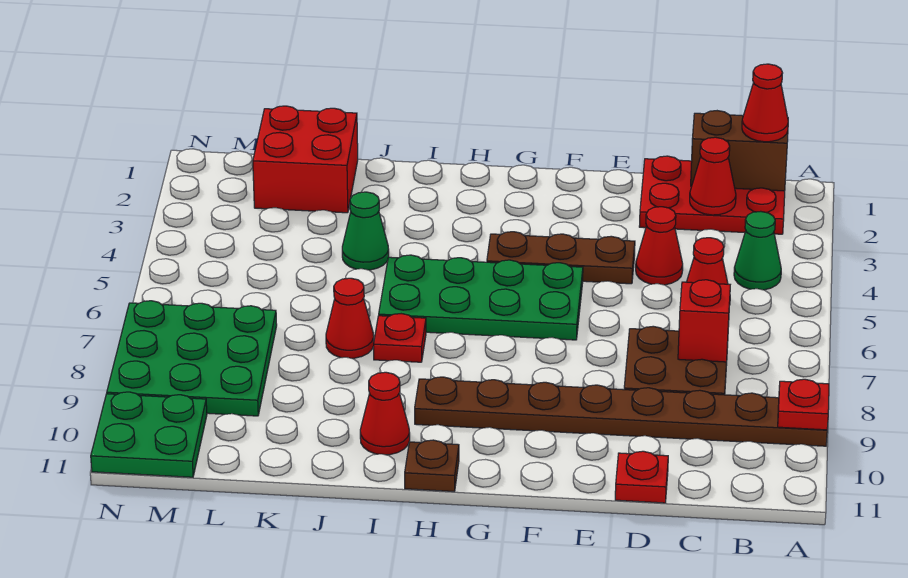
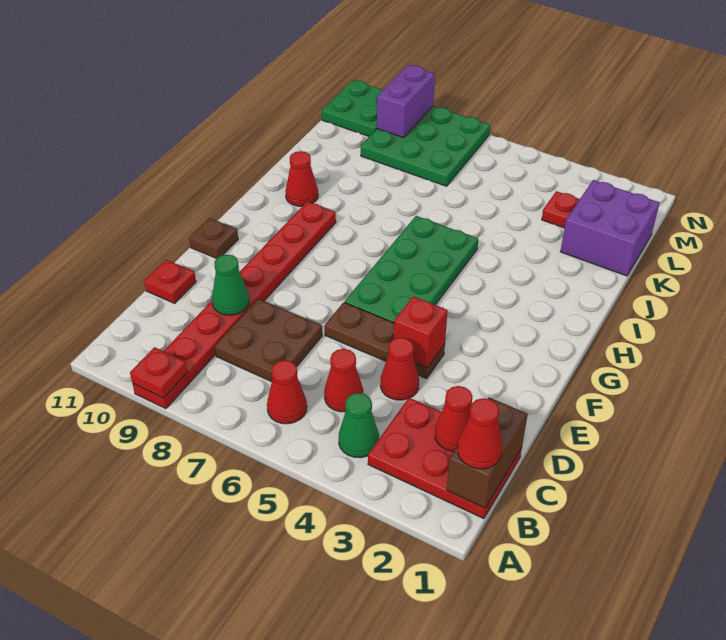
brown 1x8 plate [415,377,827,446] -> red 1x8 plate [133,201,336,409]
red 2x3 plate [639,156,785,234] -> red 2x3 plate turned to [368,398,522,519]
red 1x1 brick [678,280,730,362] -> red 1x1 brick moved to [394,296,448,368]
brown 1x3 plate [487,232,635,284] -> brown 1x3 plate turned to [325,302,445,379]
brown 1x1 plate [405,440,459,491] -> brown 1x1 plate moved to [189,218,238,258]
red 1x1 plate [374,314,426,362] -> red 1x1 plate moved to [542,191,580,228]
green 1x1 cone [342,192,389,270] -> green 1x1 cone moved to [212,255,249,315]
red 1x1 cone [326,278,374,358] -> red 1x1 cone moved to [267,360,307,424]
red 2x2 brick [253,106,358,213] -> purple 2x2 brick [560,180,660,276]
none -> purple 1x2 brick [377,65,435,138]

